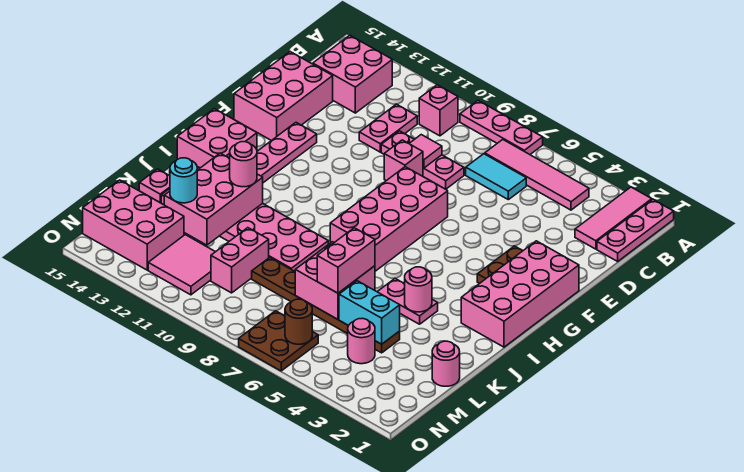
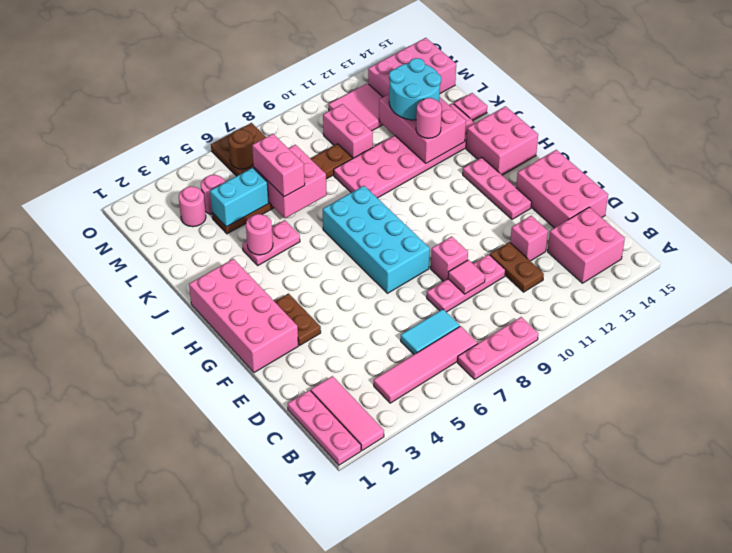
pink 1x1 brick [419,85,458,136] -> pink 1x1 brick moved to [510,216,548,261]
pink 1x2 plate [359,104,417,152] -> brown 1x2 plate [490,242,544,292]
pink 2x4 brick [330,167,448,271] -> cyan 2x4 brick [323,186,430,293]
pink 1x1 round brick [432,341,460,386] -> pink 1x1 round brick moved to [179,186,206,227]
cyan 1x1 round brick [170,158,197,203] -> cyan 2x2 round brick [389,58,441,120]

